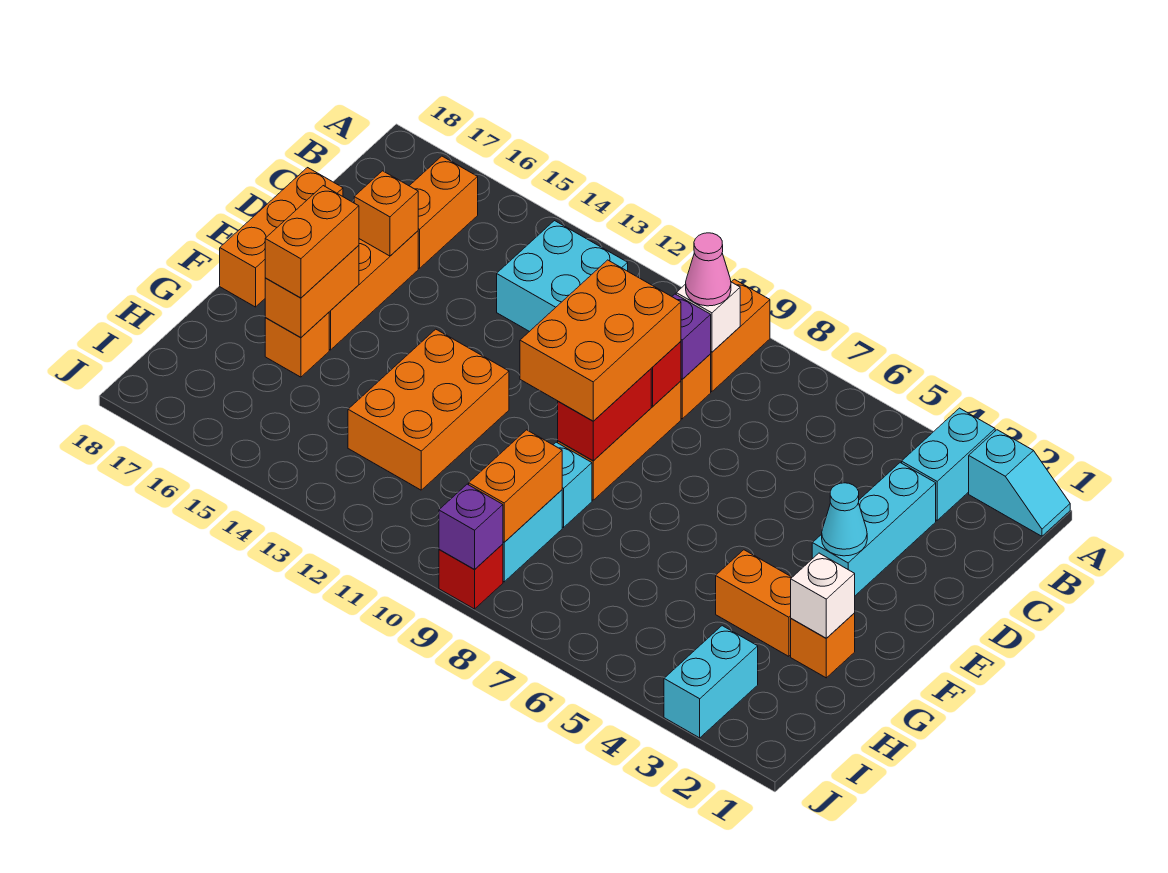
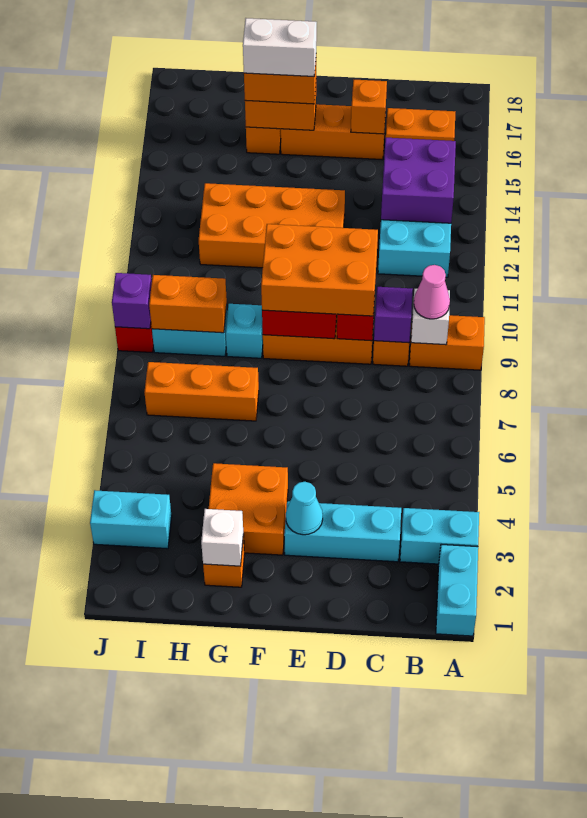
cyan 1x2 slope [969,430,1070,536] -> cyan 1x2 brick [436,544,478,636]
none -> purple 2x2 brick [381,138,456,223]
orange 1x3 brick [220,168,343,307] -> orange 1x3 brick moved to [144,362,259,421]
orange 2x3 brick [348,329,509,490] -> orange 2x4 brick [199,183,345,268]
none -> white 1x2 brick [243,18,317,76]
orange 1x2 brick [716,550,792,656] -> orange 2x2 brick [209,463,288,555]

